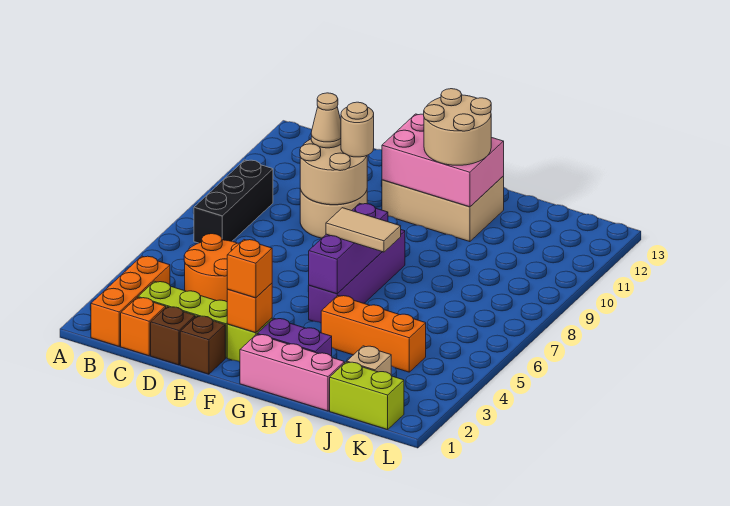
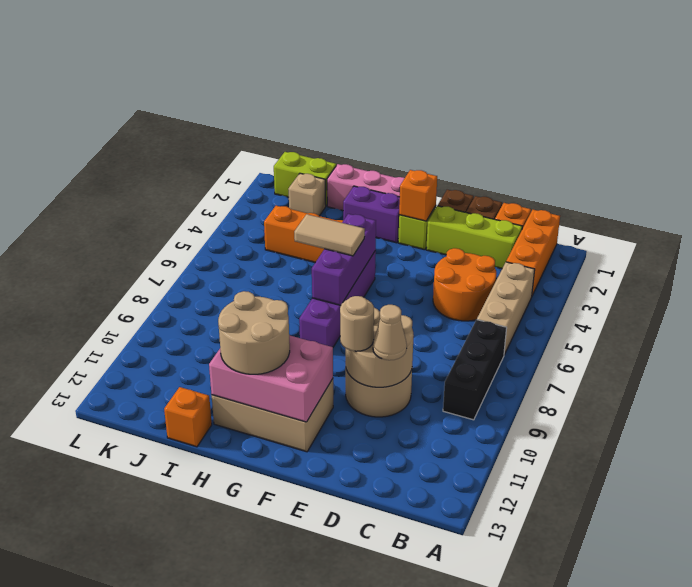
none -> tan 1x3 brick [477,262,535,355]
orange 1x1 brick [227,240,272,298] -> orange 1x1 brick moved to [164,387,212,447]

